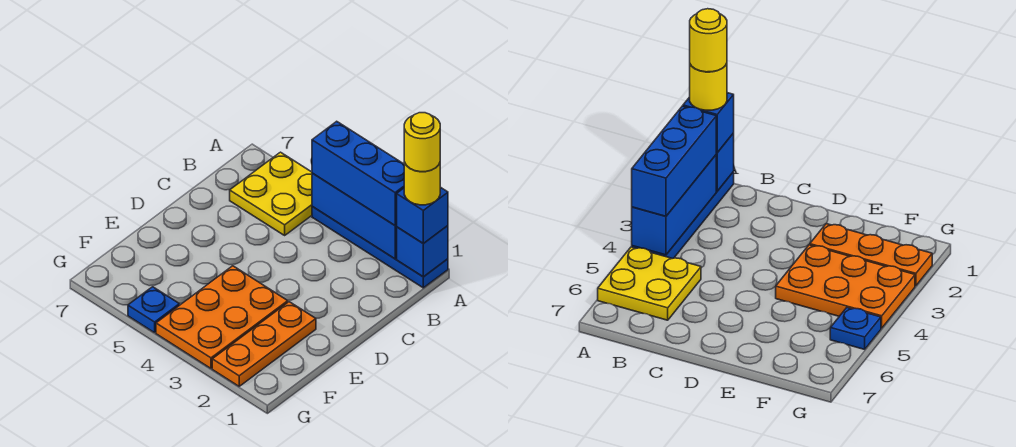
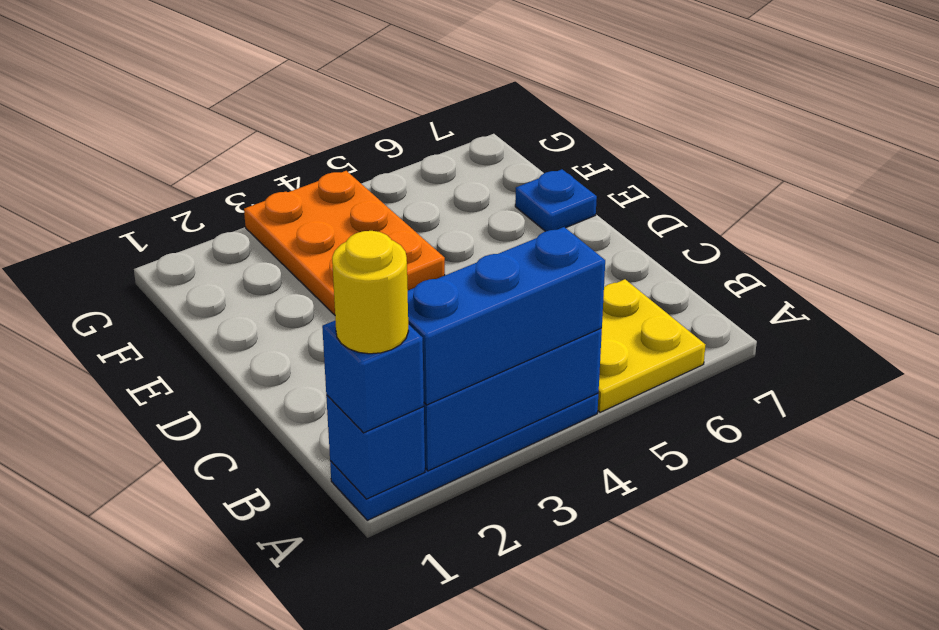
yellow 1x1 round brick [404,113,440,172] -> none
orange 1x3 plate [212,302,316,386] -> none
blue 1x1 plate [128,287,179,333] -> blue 1x1 plate moved to [515,169,597,231]

